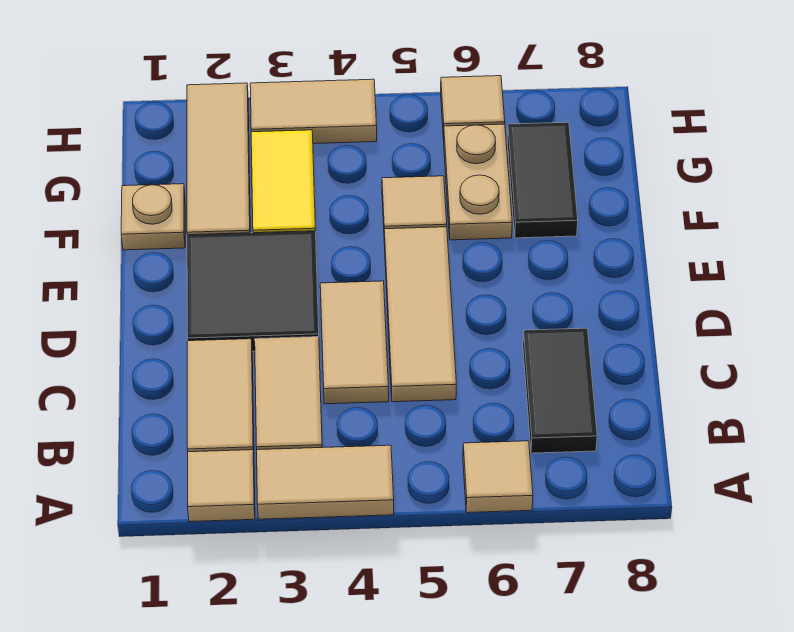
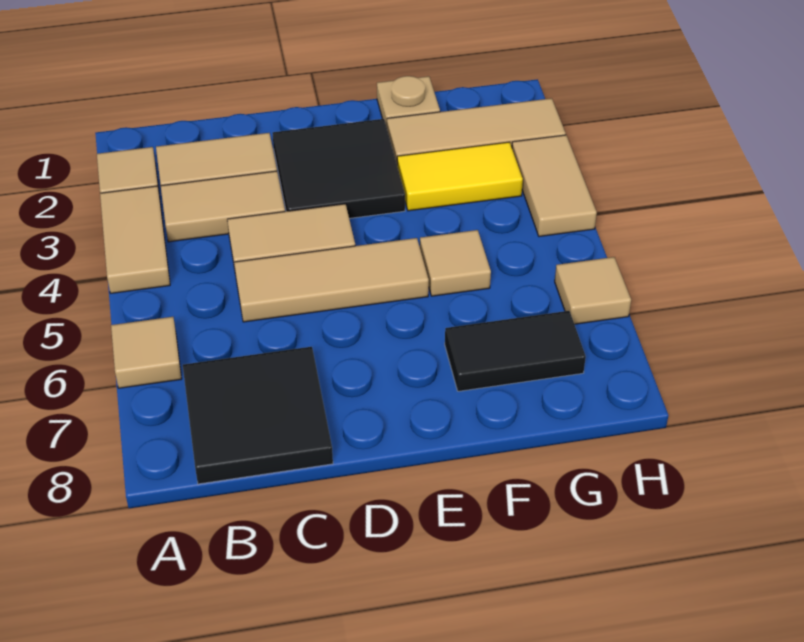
black 1x2 tile [523,328,597,453] -> black 2x2 tile [183,347,333,484]
tan 1x2 plate [444,124,512,240] -> none

